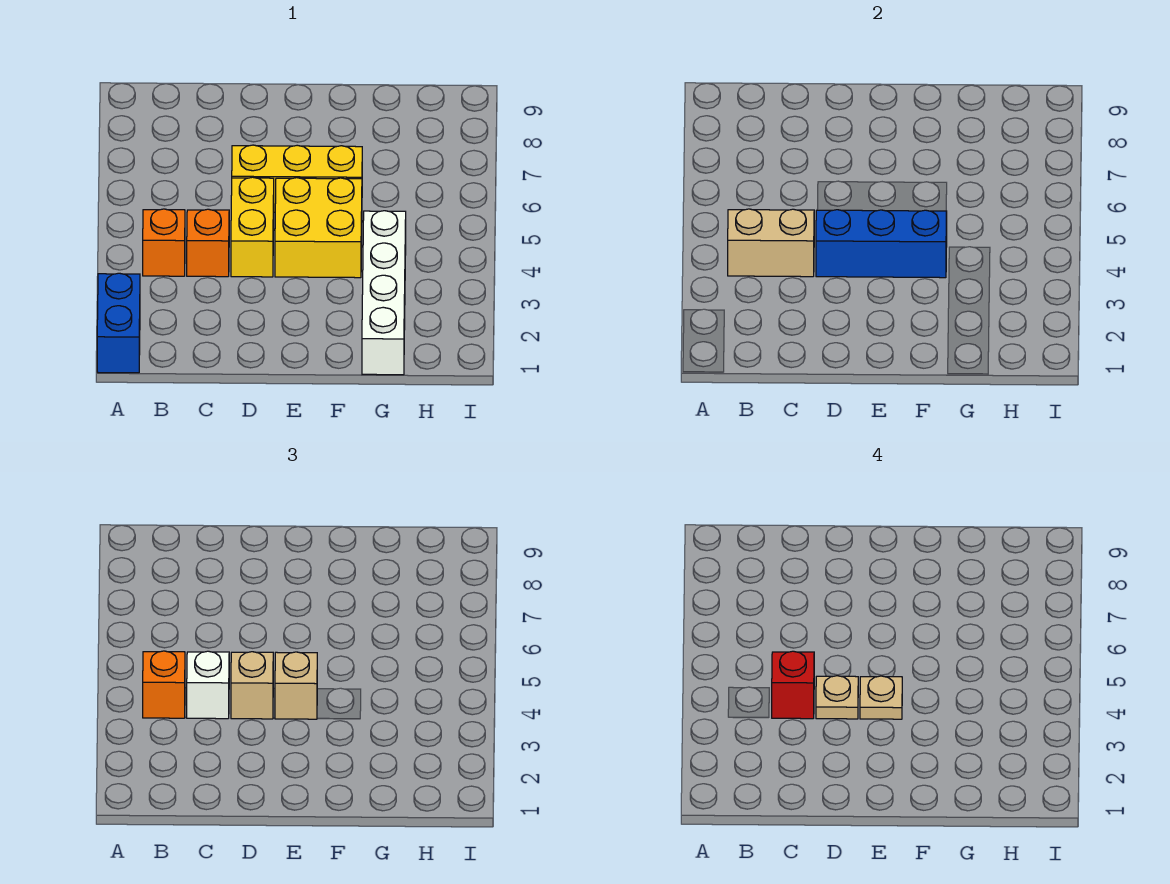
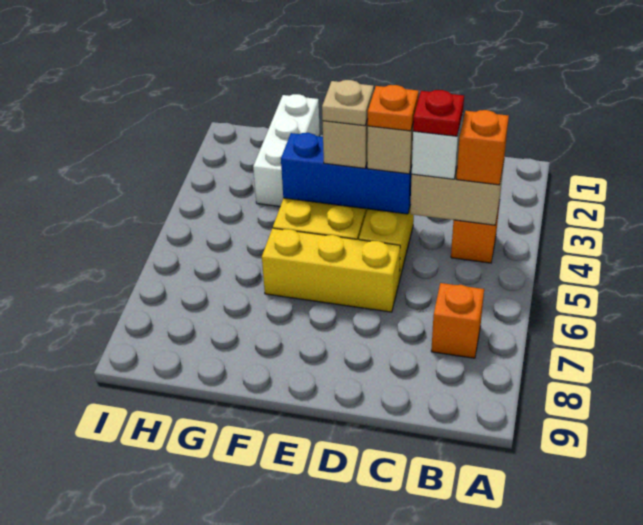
blue 1x2 brick [97,273,140,373] -> none
orange 1x1 brick [187,209,229,277] -> orange 1x1 brick moved to [431,283,484,358]
red 1x1 brick [772,651,814,719] -> red 1x1 plate [413,90,464,136]
tan 1x1 plate [816,676,858,719] -> orange 1x1 plate [367,85,419,131]
white 1x4 brick [362,211,406,375] -> white 1x3 brick [253,94,320,206]

